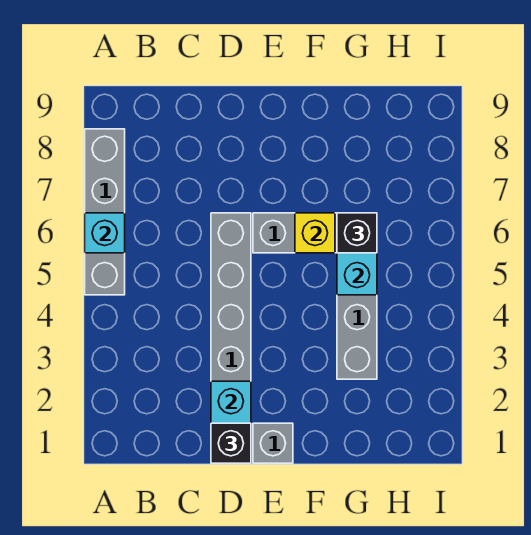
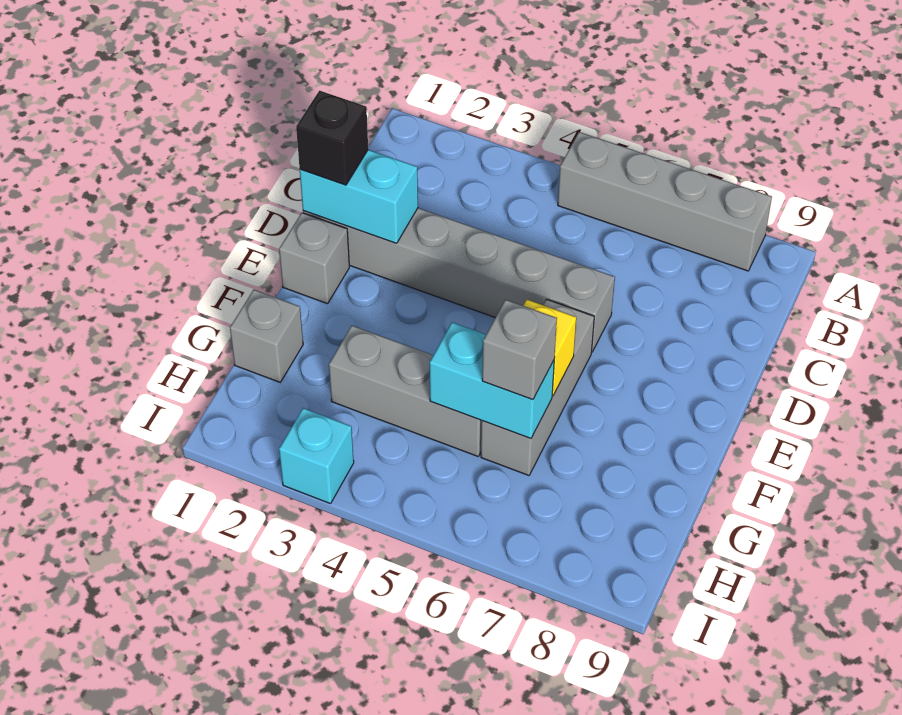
cyan 1x1 brick [85,213,125,253] -> cyan 1x1 brick moved to [279,408,354,504]
none -> grey 1x1 brick [230,290,303,382]
black 1x1 brick [337,213,377,253] -> grey 1x1 brick [482,300,557,400]

